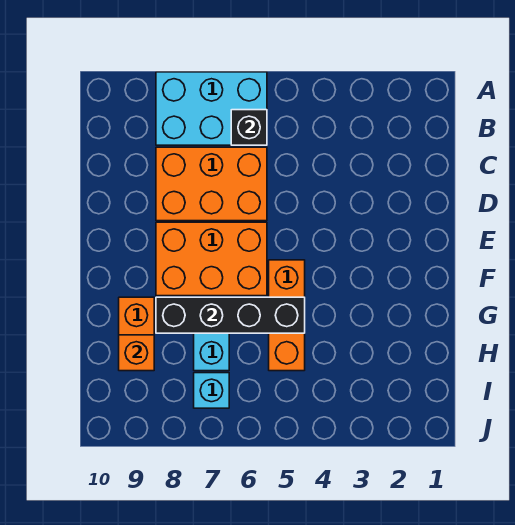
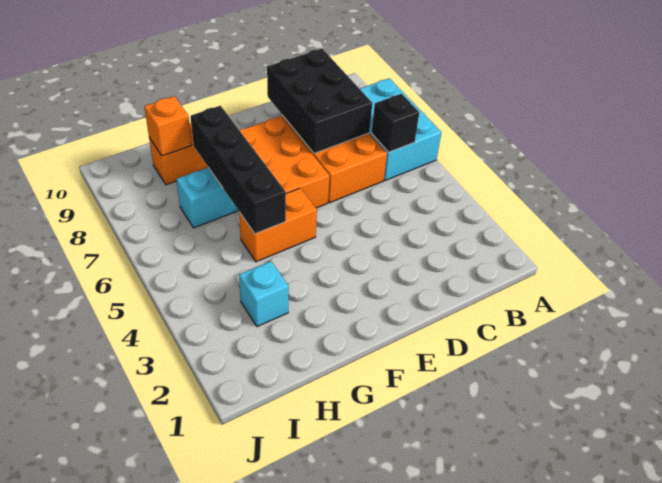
none -> black 2x3 brick [267,49,372,153]
orange 1x3 brick [269,260,305,371] -> orange 1x2 brick [239,188,317,262]
cyan 1x1 brick [194,373,229,408] -> cyan 1x1 brick moved to [239,261,289,327]

